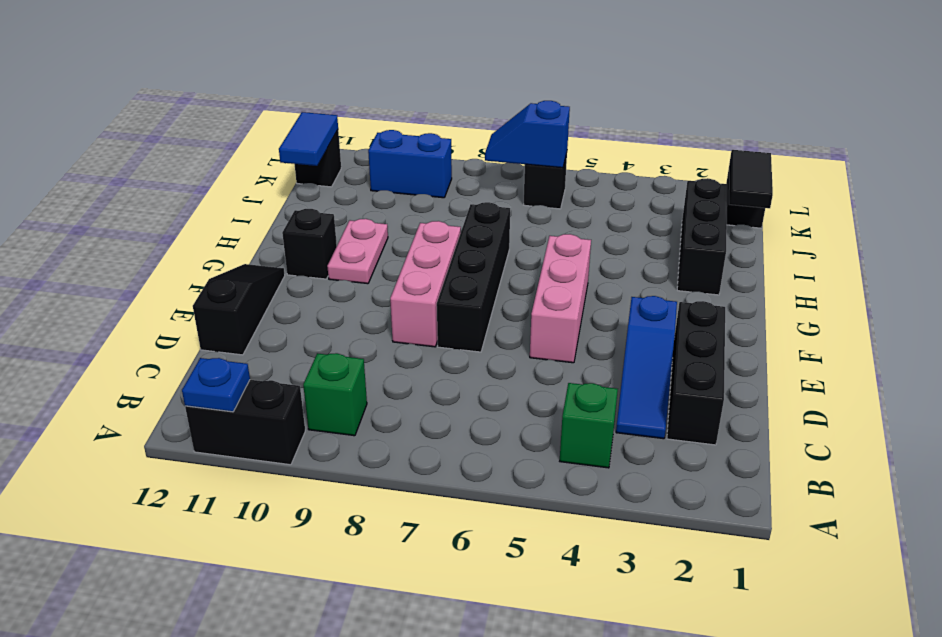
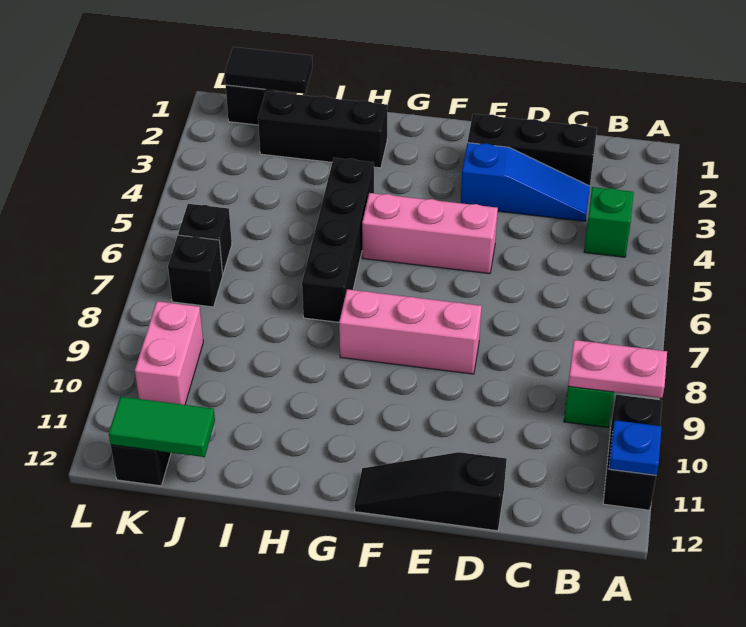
black 1x4 brick [437,202,510,352] -> black 1x4 brick turned to [302,158,374,322]
pink 1x2 plate [327,219,388,284] -> pink 1x2 plate moved to [568,340,667,398]
black 1x1 brick [282,209,337,279] -> black 1x1 brick moved to [168,235,223,307]
blue 1x2 tile [279,112,338,166] -> green 1x2 tile [109,397,215,457]
blue 1x2 slope [485,101,570,168] -> none
blue 1x2 brick [368,130,452,198] -> pink 1x2 brick [135,301,203,405]

